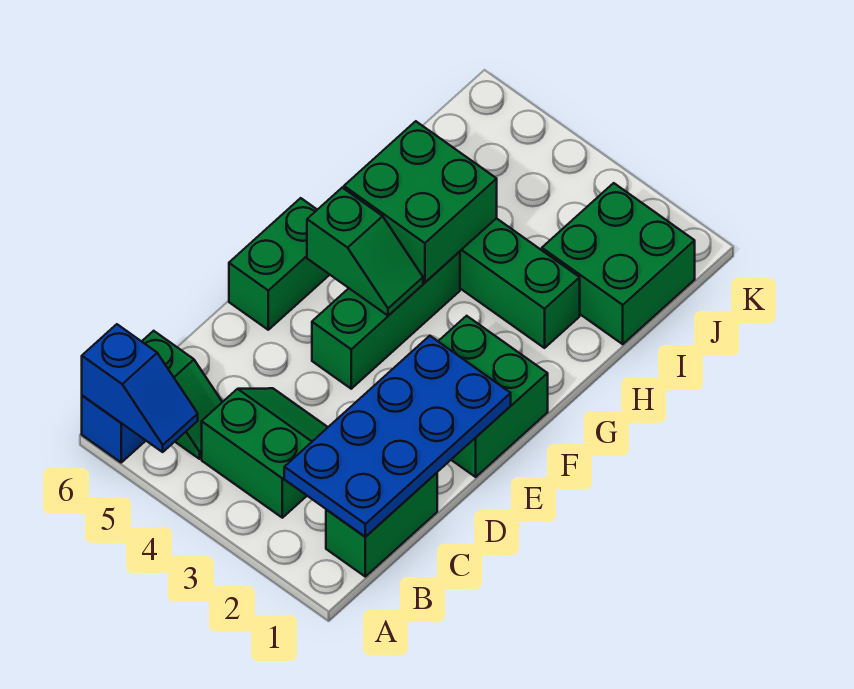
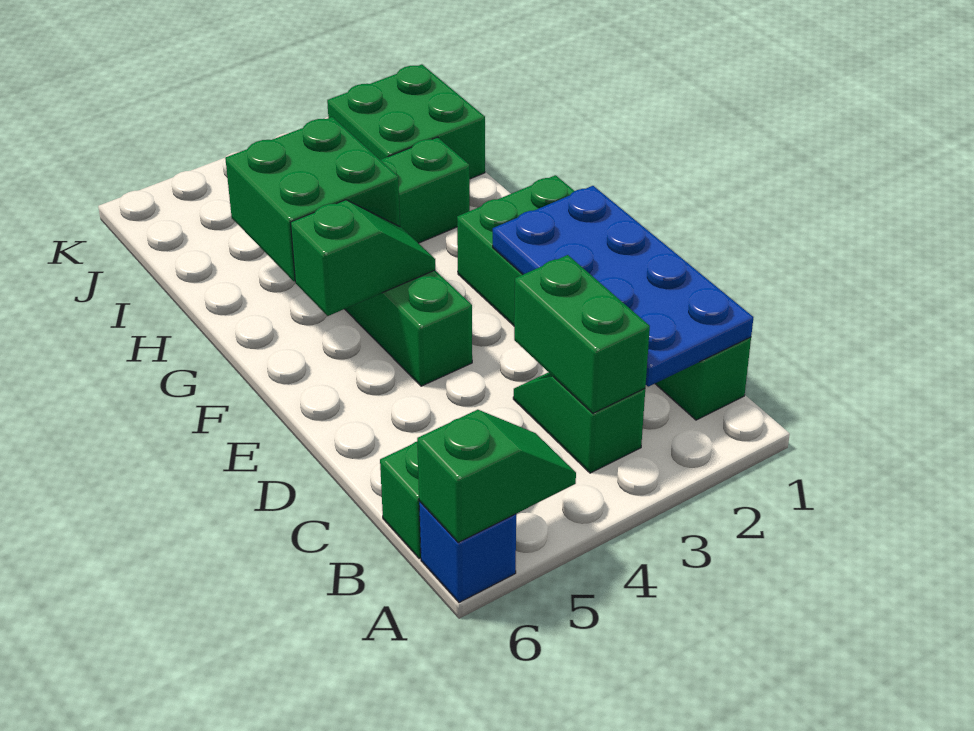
blue 1x2 slope [82,324,198,452] -> green 1x2 slope [417,410,576,542]
green 2x2 slope [202,388,328,518] -> green 1x2 slope [513,372,645,473]
green 1x2 brick [229,198,330,330] -> green 1x2 brick moved to [514,255,650,413]

